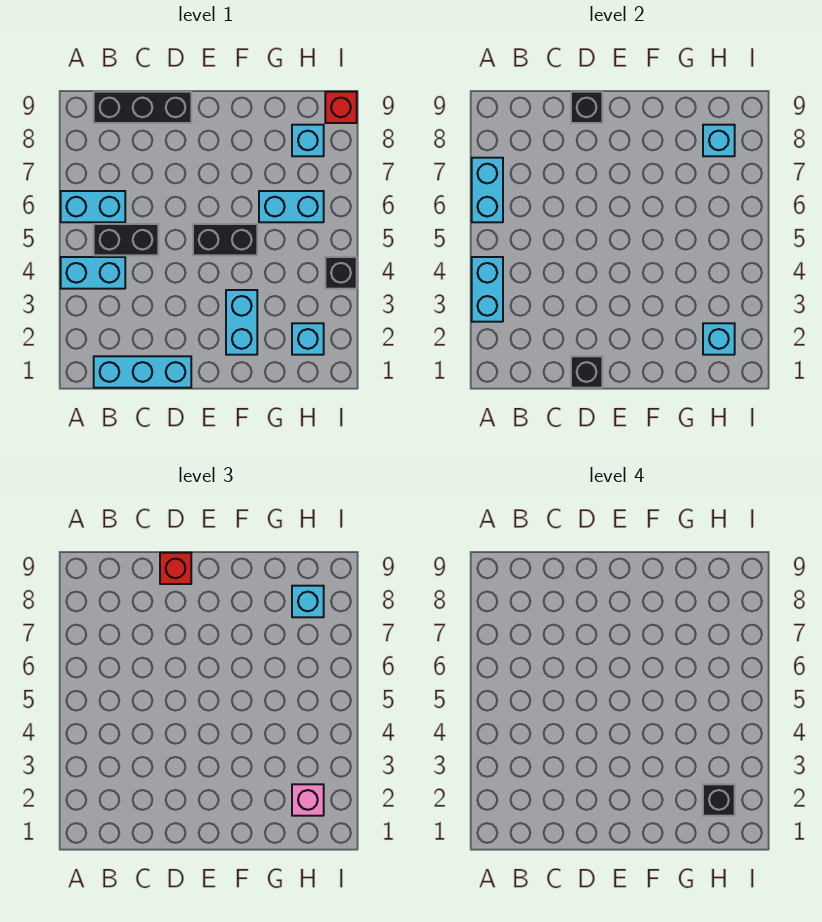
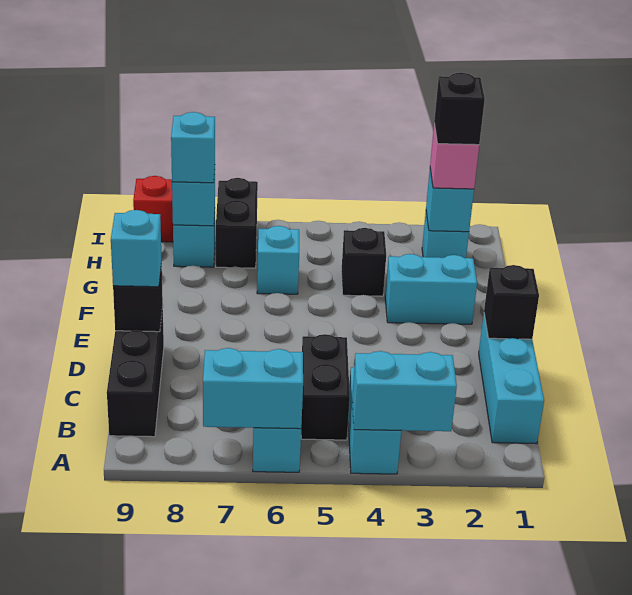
red 1x1 brick [160,553,191,584] -> cyan 1x1 brick [111,210,162,287]
black 1x2 brick [193,224,257,255] -> black 1x2 brick moved to [216,178,258,268]
cyan 1x2 brick [259,191,324,222] -> cyan 1x1 brick [257,226,299,294]
black 1x1 brick [325,257,357,289] -> black 1x1 brick moved to [341,228,386,296]

